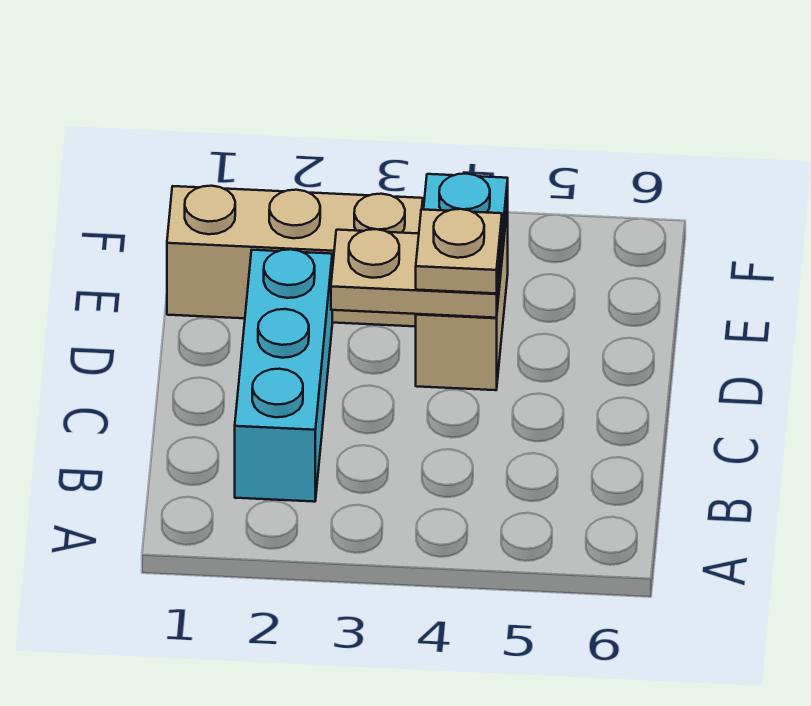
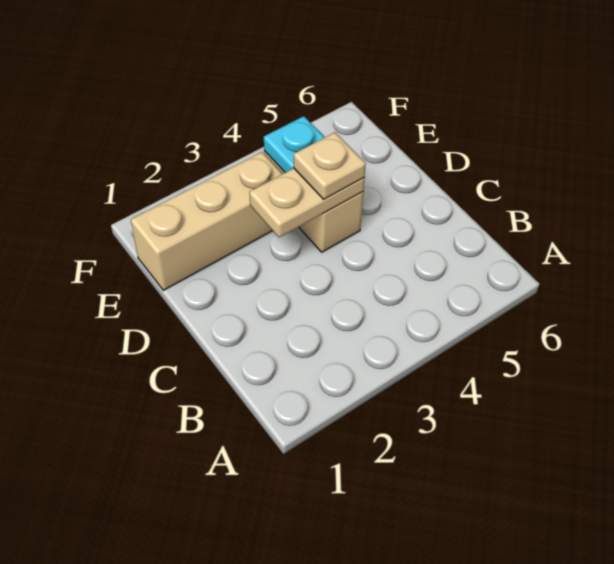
cyan 1x3 brick [235,249,332,502] -> none

